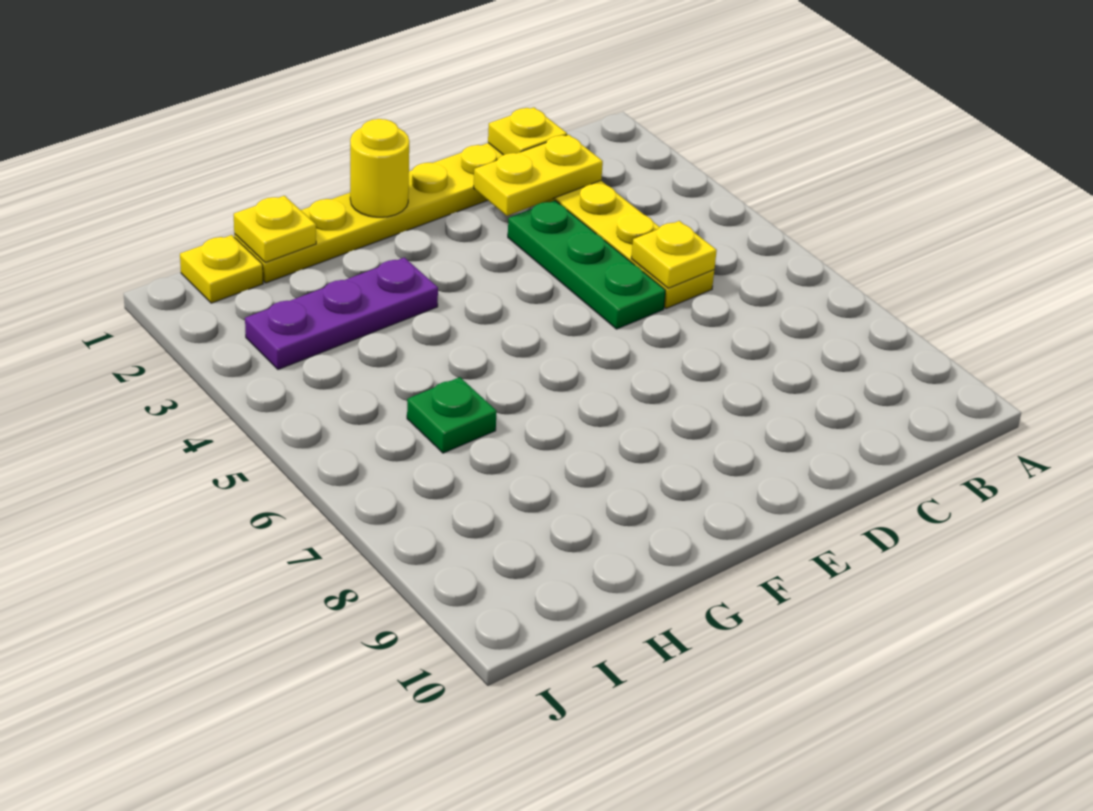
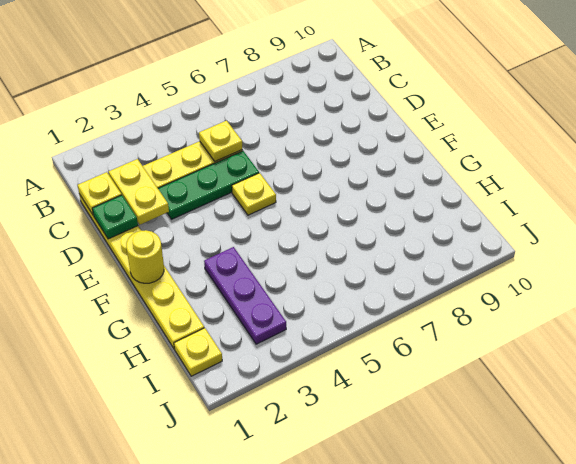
yellow 1x1 plate [234,196,316,263] -> yellow 1x1 plate moved to [232,173,276,215]
green 1x1 plate [407,377,497,453] -> green 1x1 plate moved to [92,195,138,239]

